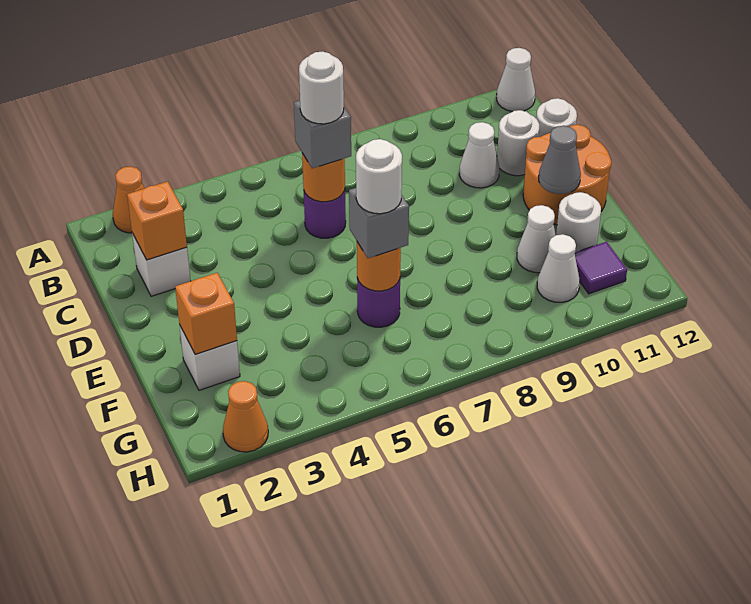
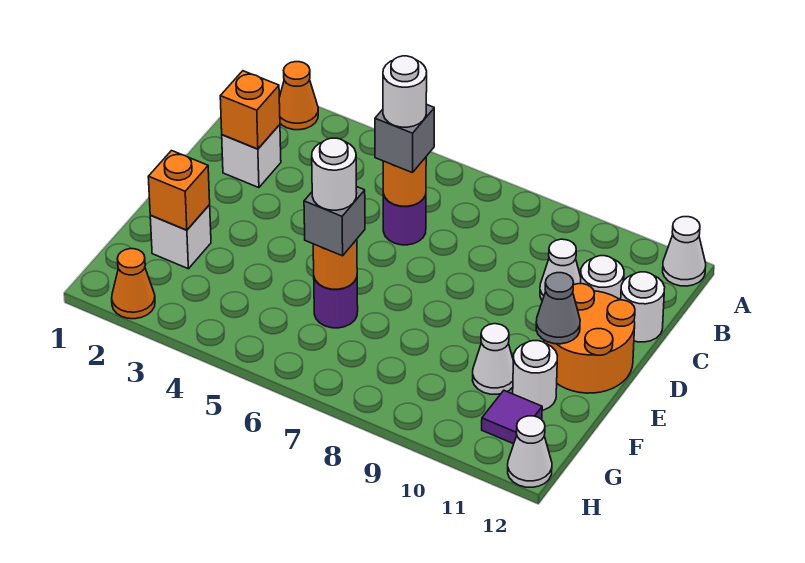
white 1x1 cone [537,234,580,302] -> white 1x1 cone moved to [508,416,552,487]

